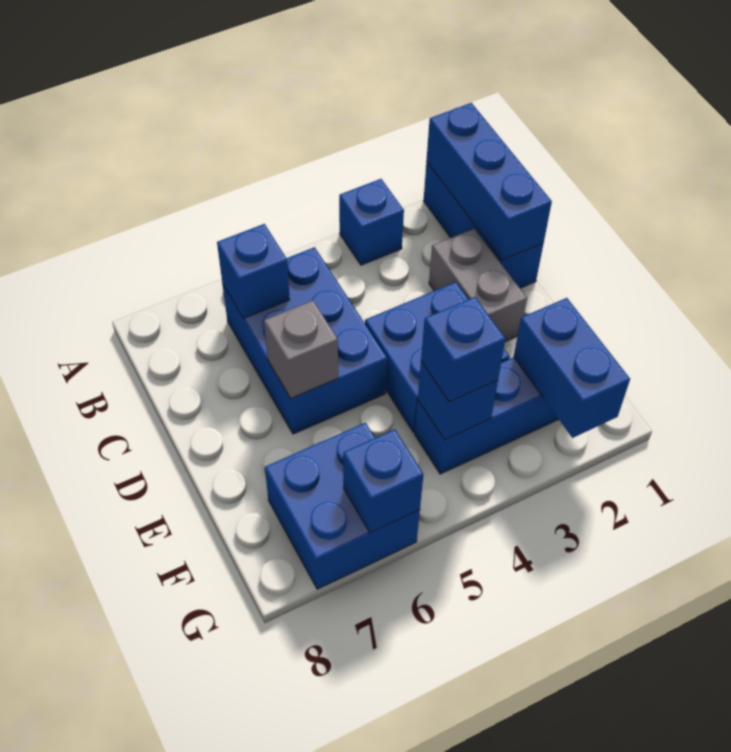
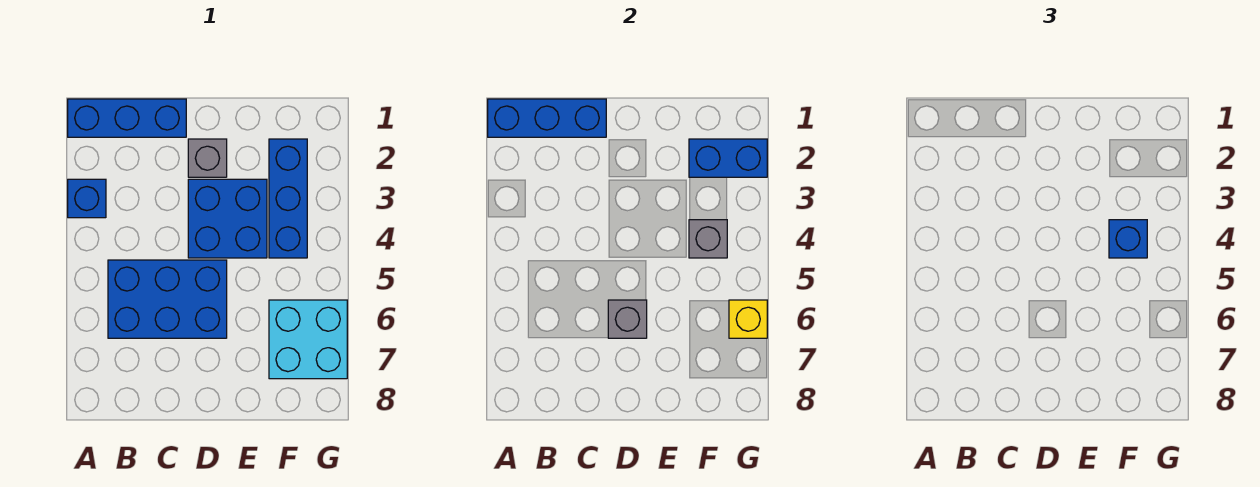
blue 1x1 brick [217,224,290,318] -> none
grey 1x2 brick [429,228,527,342] -> grey 1x1 brick [188,139,227,177]
blue 1x1 brick [418,361,498,440] -> grey 1x1 brick [689,220,727,258]
blue 2x2 brick [265,423,420,589] -> cyan 2x2 brick [269,300,347,379]
blue 1x1 brick [343,429,423,533] -> yellow 1x1 brick [729,300,767,338]

